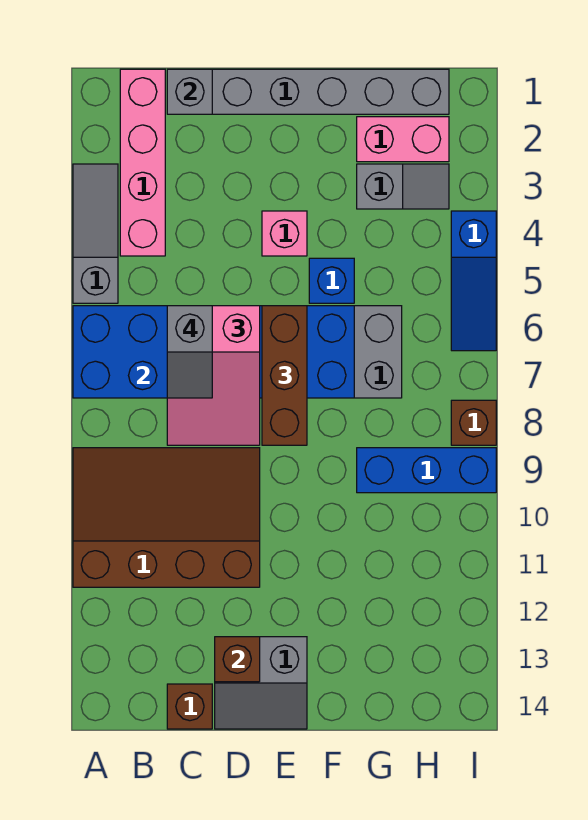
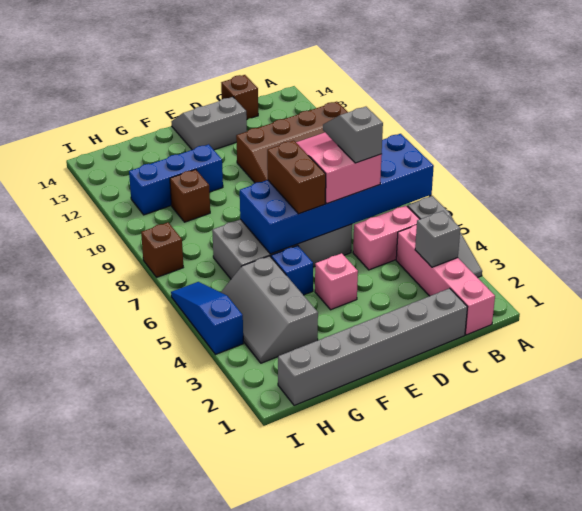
grey 1x1 brick [167,69,212,114] -> grey 1x1 brick moved to [415,211,460,267]
brown 1x1 brick [215,637,260,682] -> brown 1x1 brick moved to [170,169,210,222]
brown 1x3 brick [262,306,307,445] -> brown 1x2 brick [267,140,326,214]
pink 1x2 brick [357,117,449,162] -> pink 1x2 brick moved to [353,206,419,270]
grey 1x2 slope [357,164,449,209] -> grey 2x3 slope [221,256,318,363]
blue 1x3 brick [357,448,496,493] -> blue 1x3 brick moved to [129,144,223,215]

